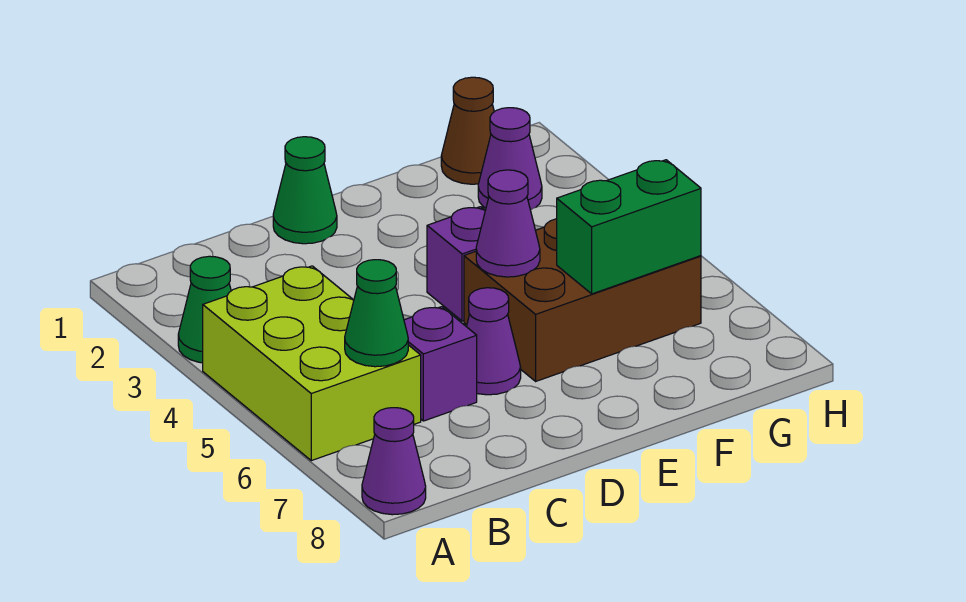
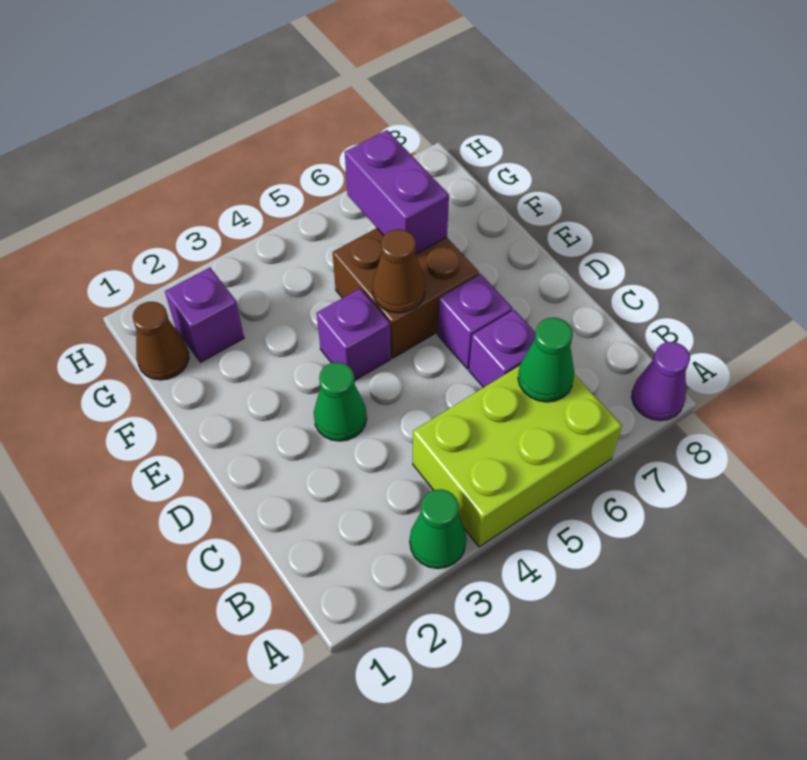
green 1x1 cone [273,137,337,244] -> green 1x1 cone moved to [314,362,367,441]
purple 1x1 cone [467,288,521,395] -> purple 1x1 brick [437,274,513,369]
brown 2x3 brick [464,219,701,381] -> brown 2x2 brick [333,228,479,358]
purple 1x1 cone [476,170,540,277] -> brown 1x1 cone [372,229,425,313]
green 1x2 brick [557,160,701,294] -> purple 1x2 brick [345,130,449,254]
purple 1x1 cone [478,108,542,210] -> purple 1x1 brick [165,268,244,362]

